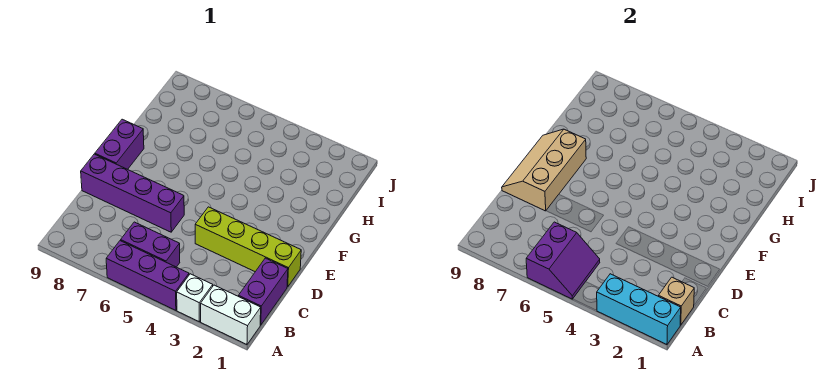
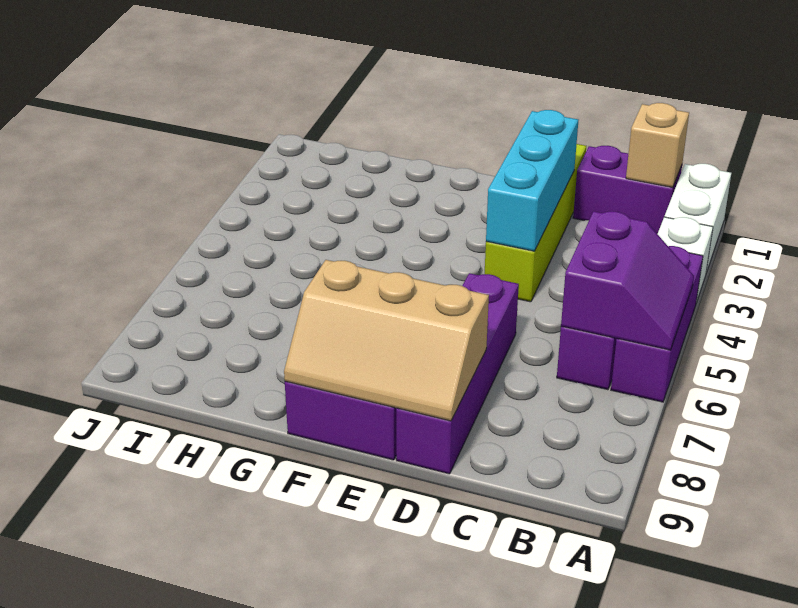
cyan 1x3 brick [597,274,681,345] -> cyan 1x3 brick moved to [486,110,578,251]
purple 2x2 slope [526,222,600,299] -> purple 2x2 slope turned to [561,211,694,350]

